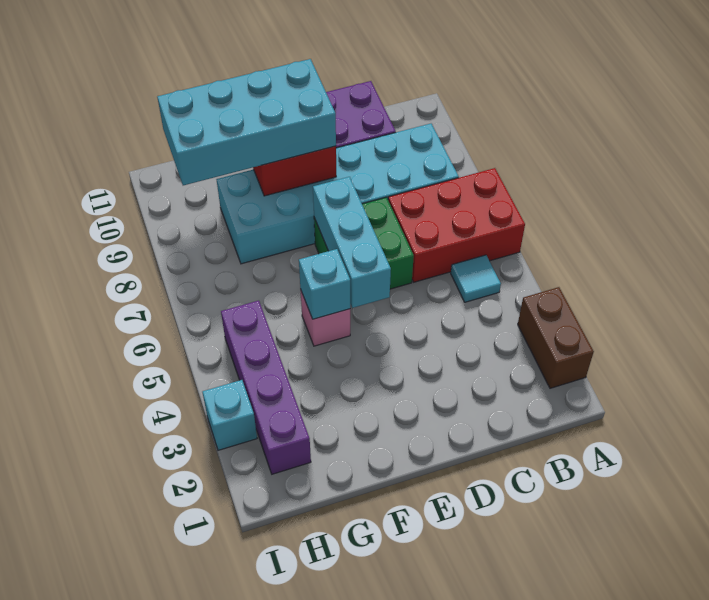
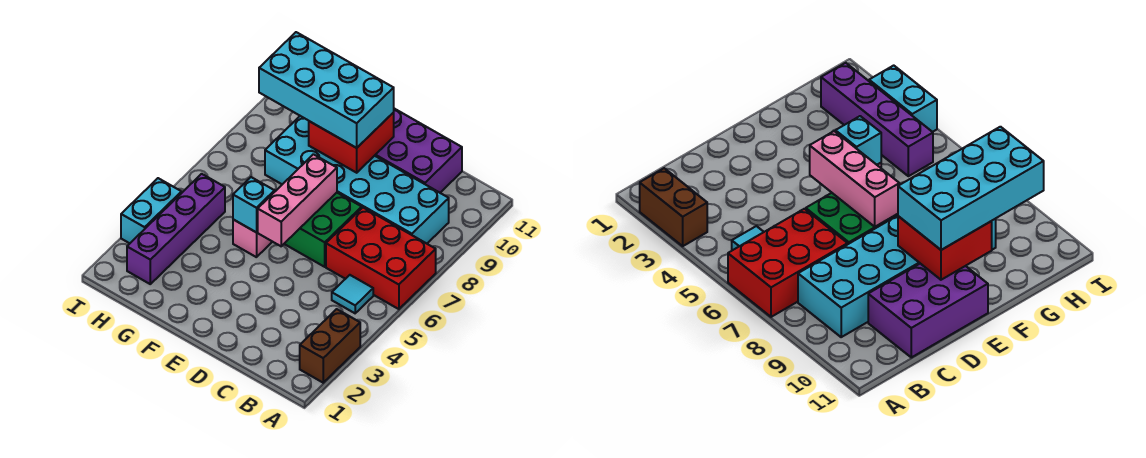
cyan 1x3 brick [313,177,391,308] -> pink 1x3 brick [258,154,337,246]
cyan 1x1 brick [203,380,257,450] -> cyan 1x2 brick [121,178,182,243]

